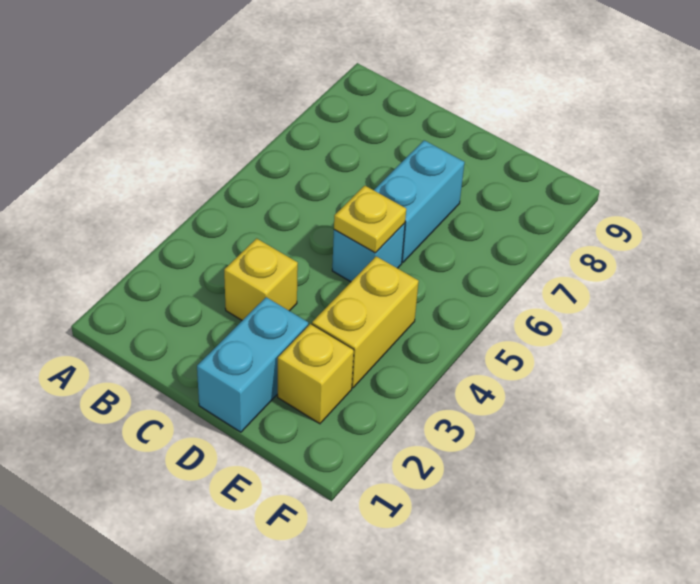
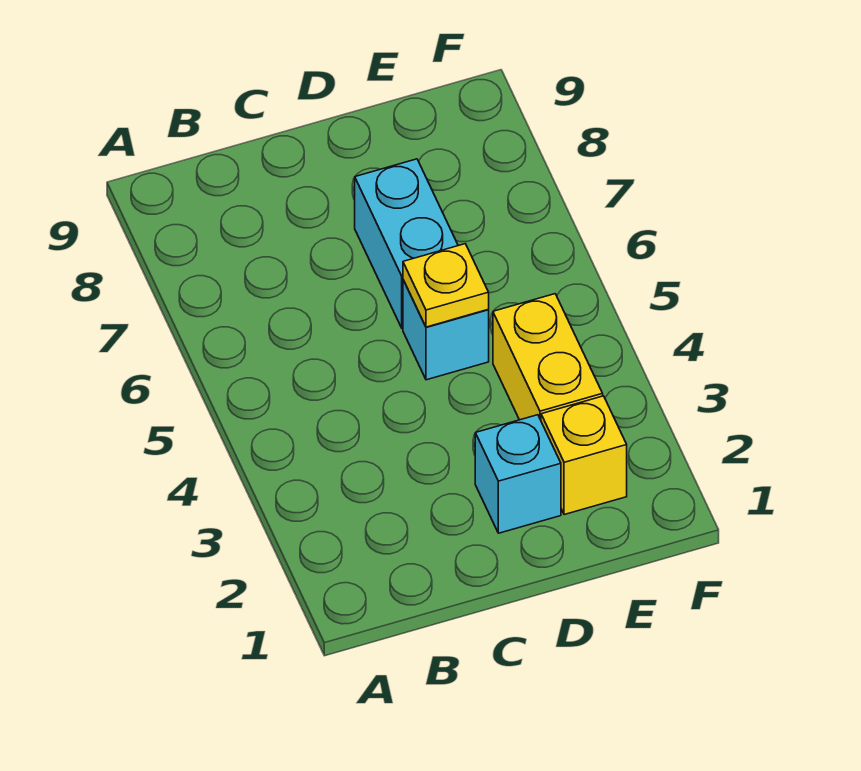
yellow 1x1 brick [224,238,298,320] -> none
cyan 1x2 brick [197,297,308,432] -> cyan 1x1 brick [475,415,561,533]

